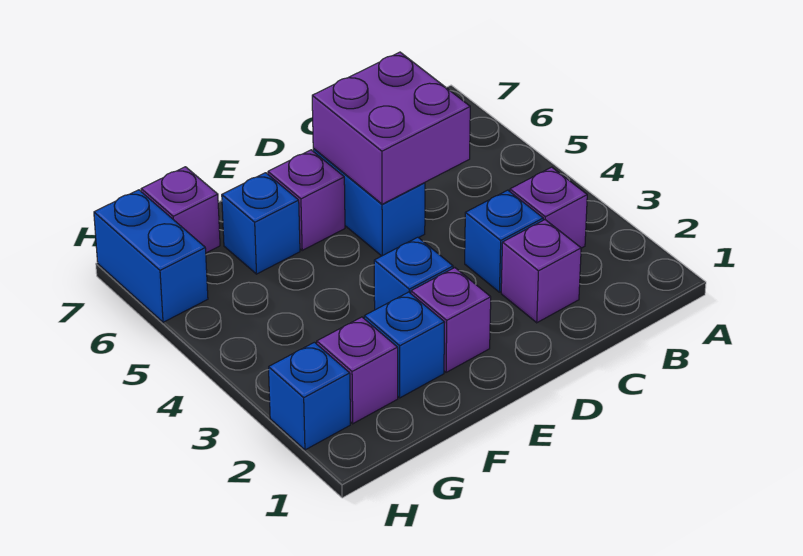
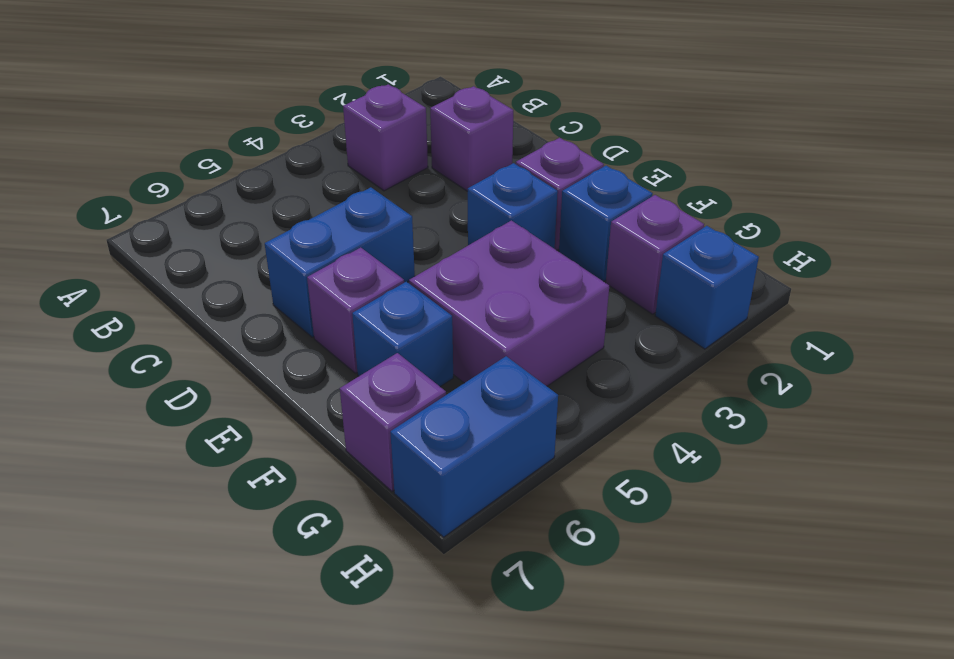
blue 1x1 brick [465,190,543,292] -> none
purple 2x2 brick [312,52,470,204] -> purple 2x2 brick moved to [409,220,609,386]

